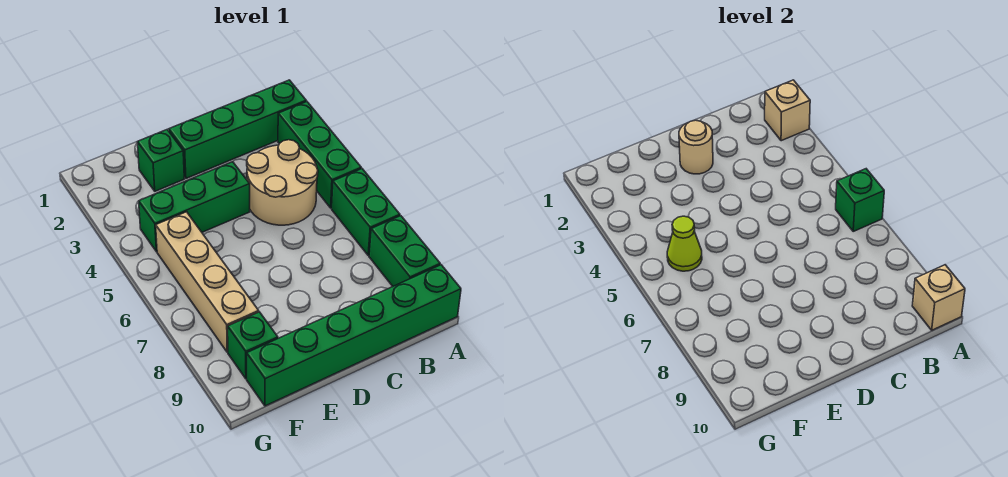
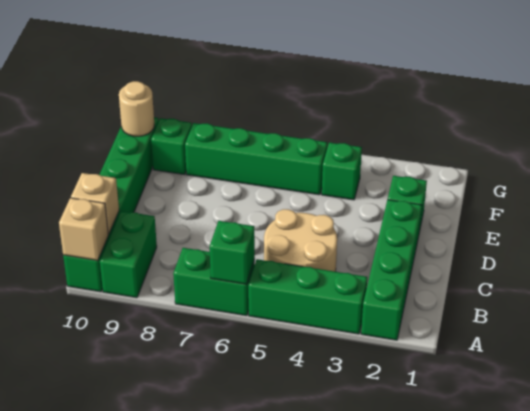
tan 1x1 brick [765,80,810,141] -> tan 1x1 brick moved to [71,173,119,234]
green 1x2 brick [369,216,440,286] -> green 1x2 brick turned to [100,211,157,298]
tan 1x1 round brick [679,120,713,174] -> tan 1x1 round brick moved to [119,81,154,136]
green 1x3 brick [139,162,250,252] -> green 1x1 brick [322,142,362,200]
tan 1x4 brick [156,212,259,352] -> green 1x4 brick [185,123,327,195]
lime 1x1 cone [667,216,702,271] -> none

